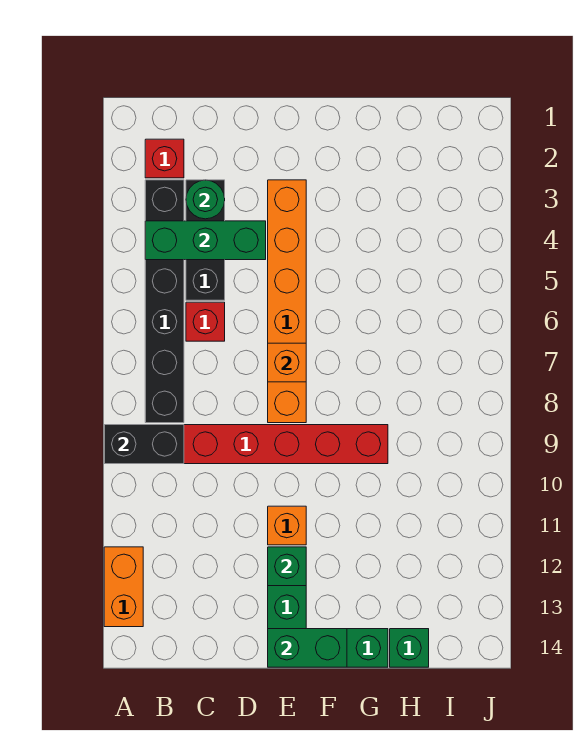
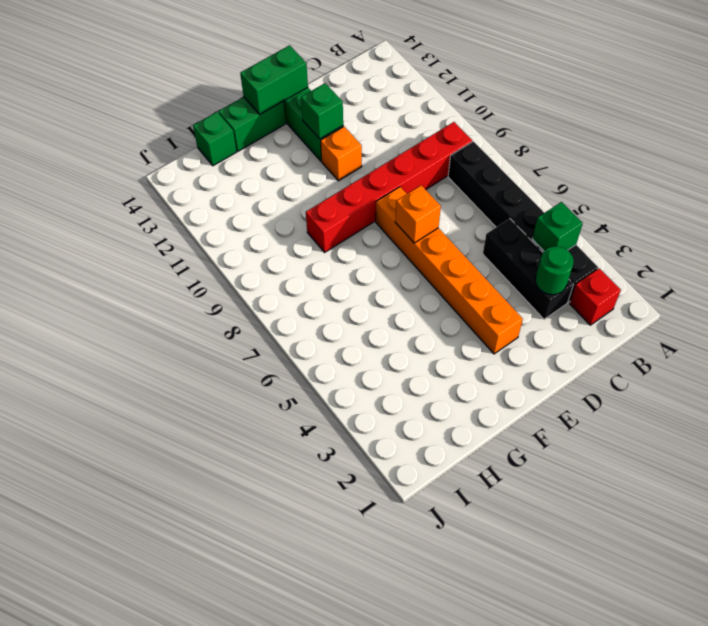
black 1x2 brick [104,425,184,464] -> none
orange 1x2 brick [104,547,143,627] -> none
green 1x3 brick [145,221,266,260] -> green 1x1 brick [532,202,583,251]
red 1x1 brick [186,302,225,341] -> none

